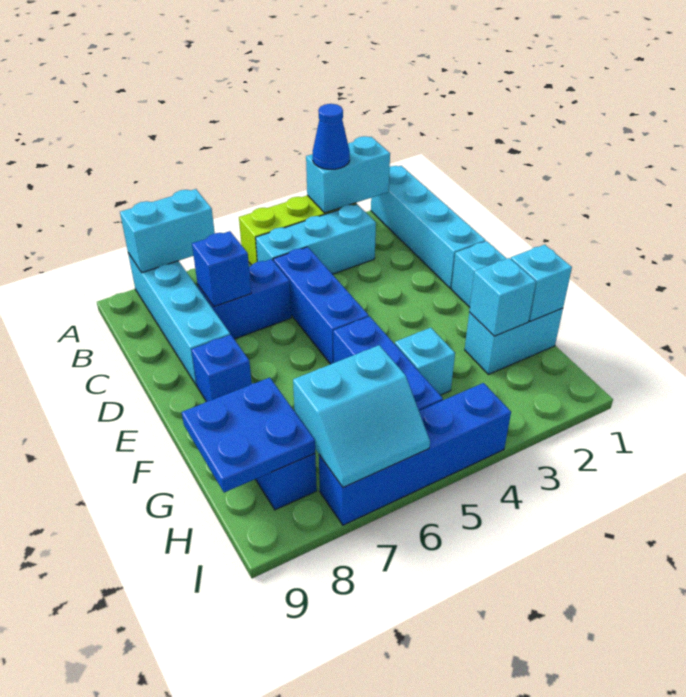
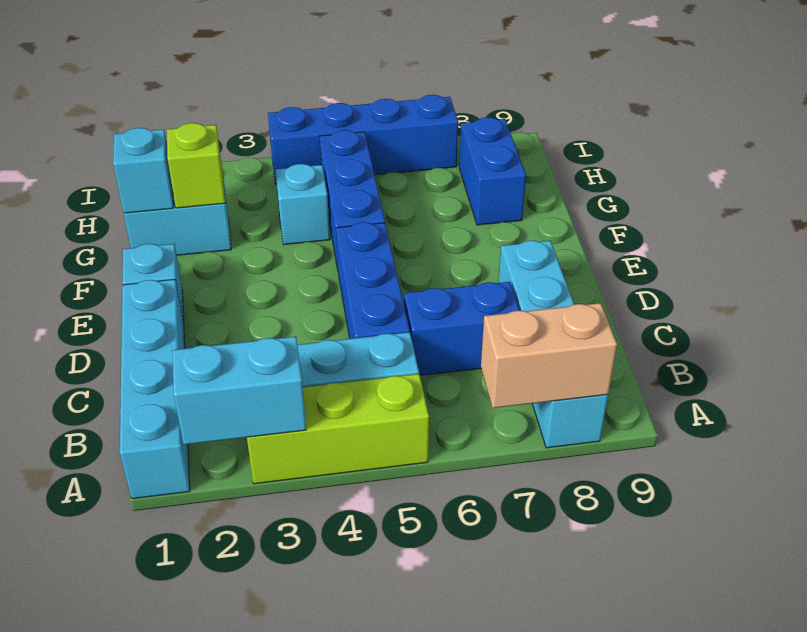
blue 1x1 cone [313,104,350,169] -> none
cyan 1x2 brick [120,189,215,273] -> tan 1x2 brick [481,303,617,408]
blue 1x1 brick [192,231,251,307] -> none
blue 1x1 brick [191,335,252,402] -> none
cyan 1x1 brick [469,258,536,336] -> lime 1x1 brick [167,123,225,208]
blue 2x2 plate [182,378,315,492] -> none
cyan 2x2 slope [293,345,430,488] -> none

